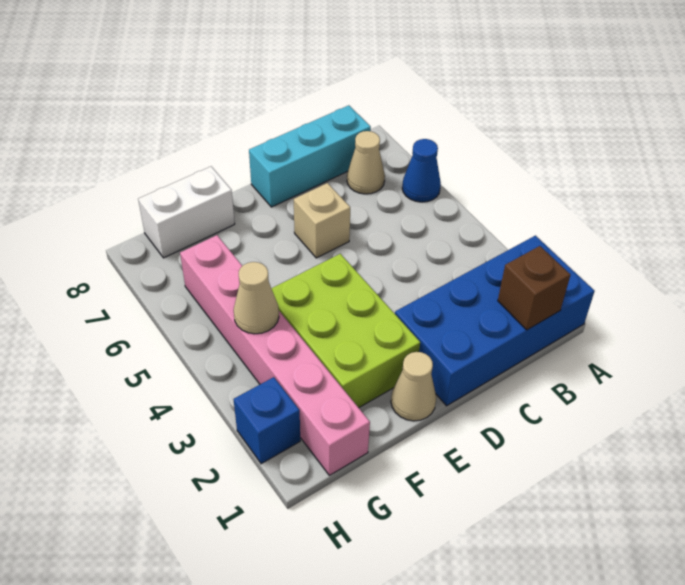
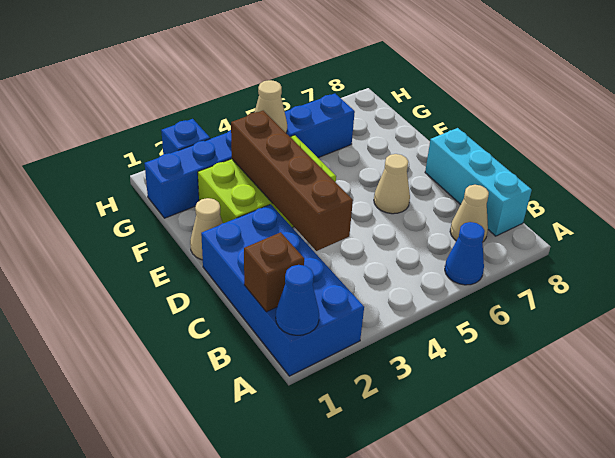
none -> blue 1x1 cone [276,265,319,335]
none -> brown 1x4 brick [231,111,353,251]
tan 1x1 brick [294,183,350,258] -> tan 1x1 cone [374,154,410,214]
white 1x2 brick [138,167,235,258] -> none
pink 1x6 brick [180,235,370,475] -> blue 1x6 brick [144,94,355,218]

